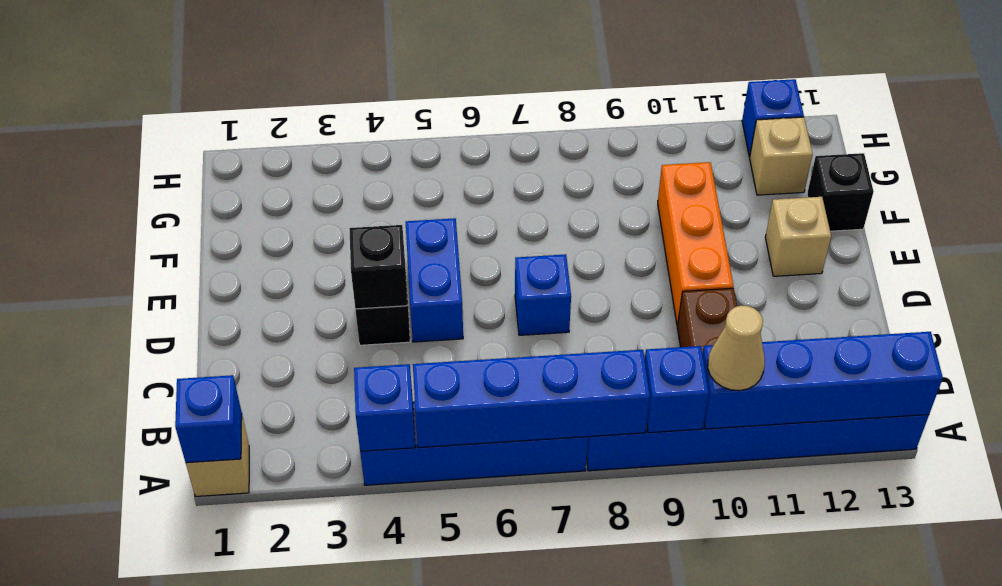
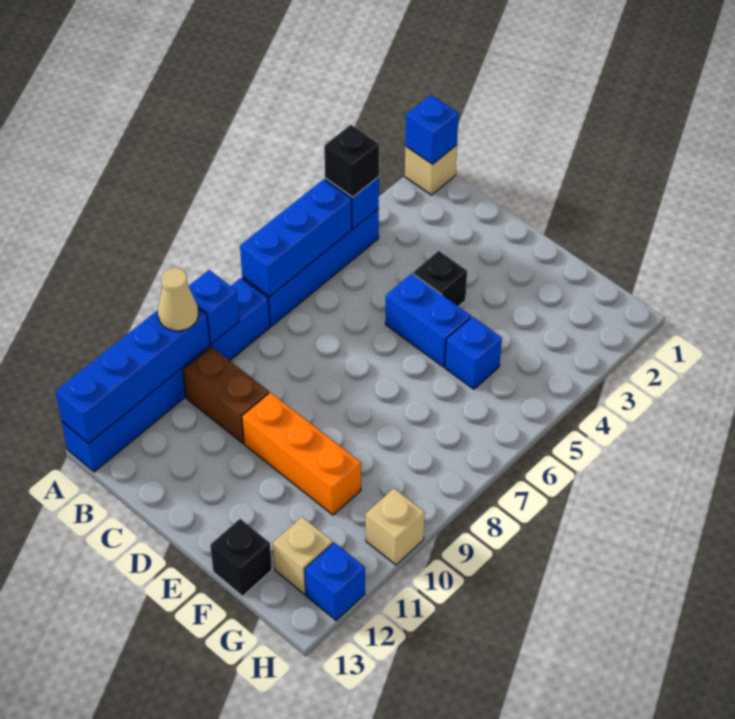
blue 1x4 brick [413,350,650,448] -> blue 1x3 brick [240,179,352,297]
black 1x1 brick [349,225,408,309] -> black 1x1 brick moved to [324,125,379,197]
blue 1x1 brick [515,254,571,335] -> blue 1x1 brick moved to [445,317,502,389]
tan 1x1 brick [765,197,831,276] -> tan 1x1 brick moved to [366,488,425,565]

